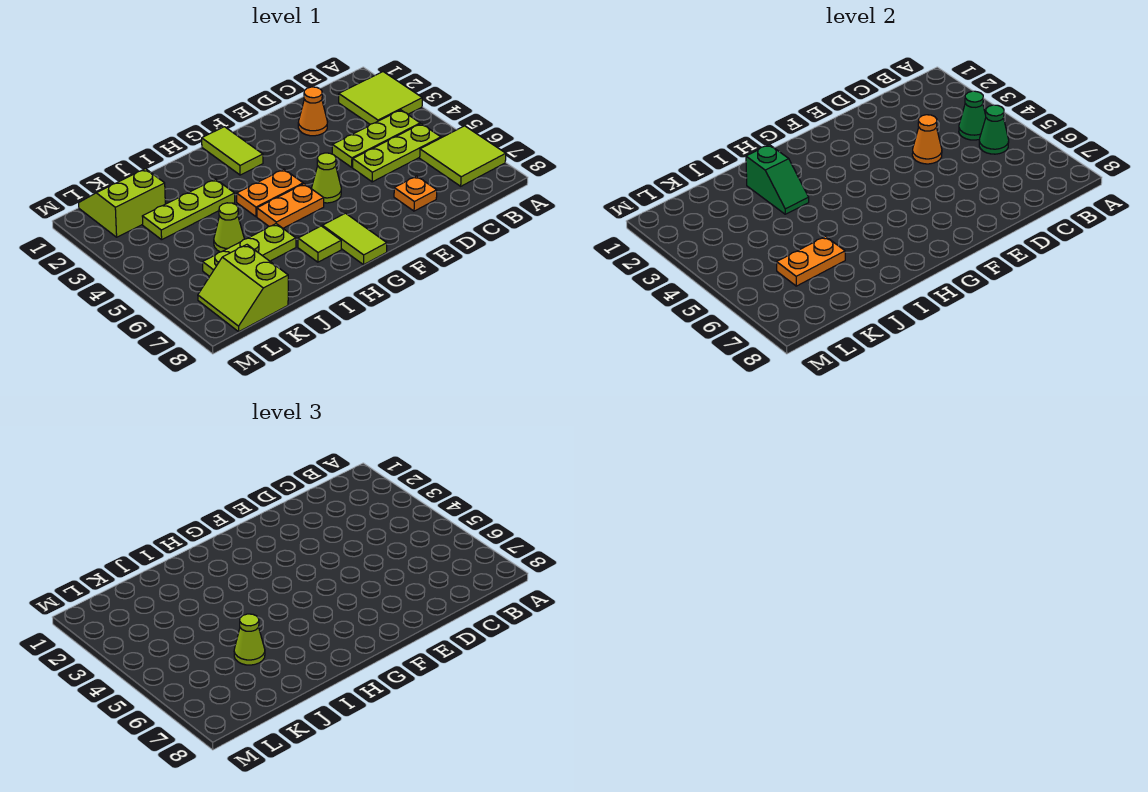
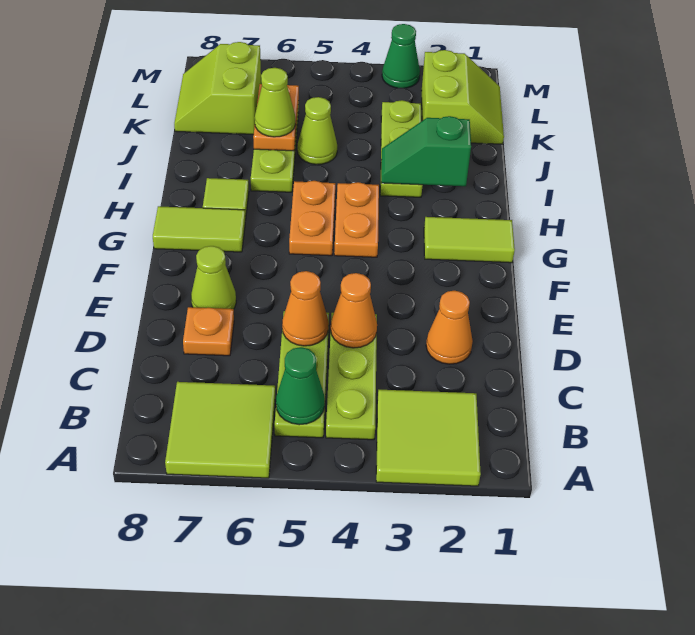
green 1x1 cone [959,91,986,140] -> green 1x1 cone moved to [382,24,420,88]
none -> orange 1x1 cone [282,271,329,346]
lime 1x1 cone [312,153,341,203] -> lime 1x1 cone moved to [191,246,236,309]
lime 2x2 slope [198,245,288,332] -> lime 2x2 slope turned to [174,42,261,134]

